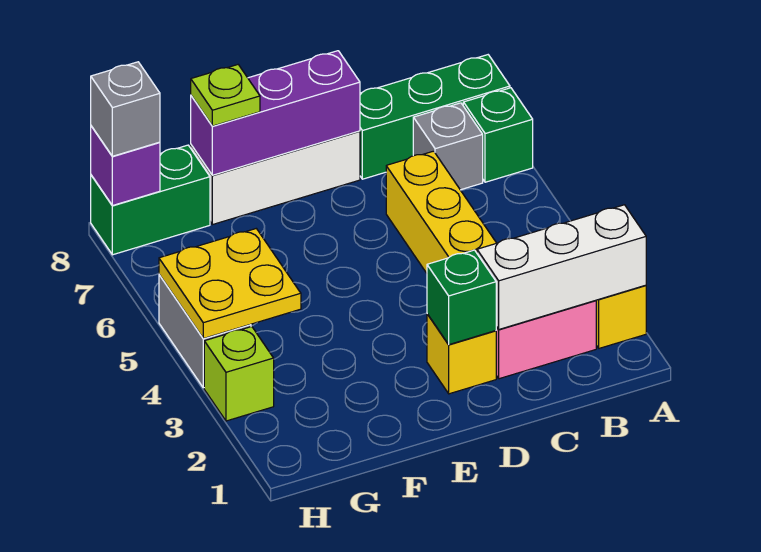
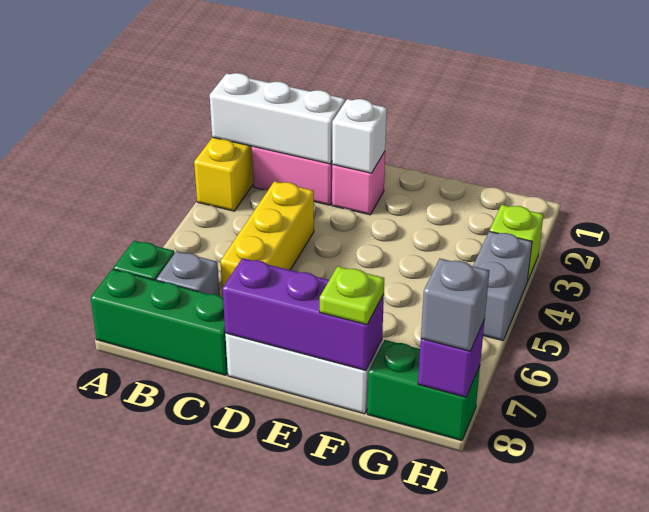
yellow 1x1 brick [427,314,496,394] -> pink 1x1 brick [332,152,385,215]
green 1x1 brick [427,250,496,345] -> white 1x1 brick [332,99,387,173]
yellow 2x2 plate [159,229,301,339] -> none

